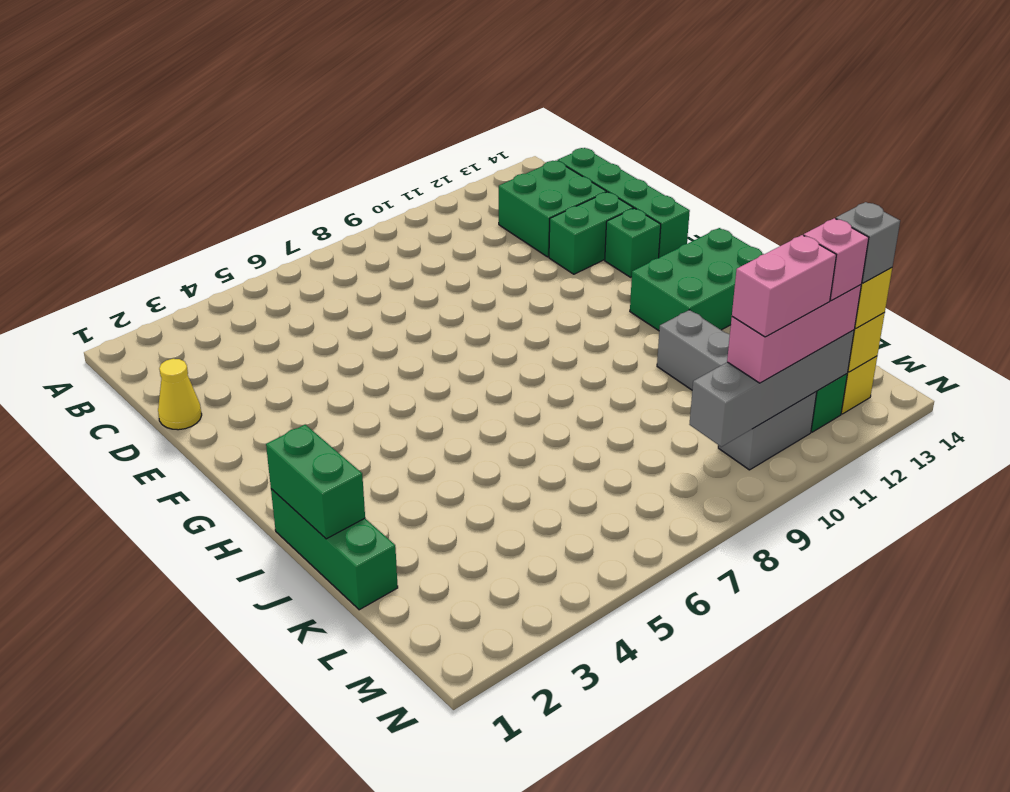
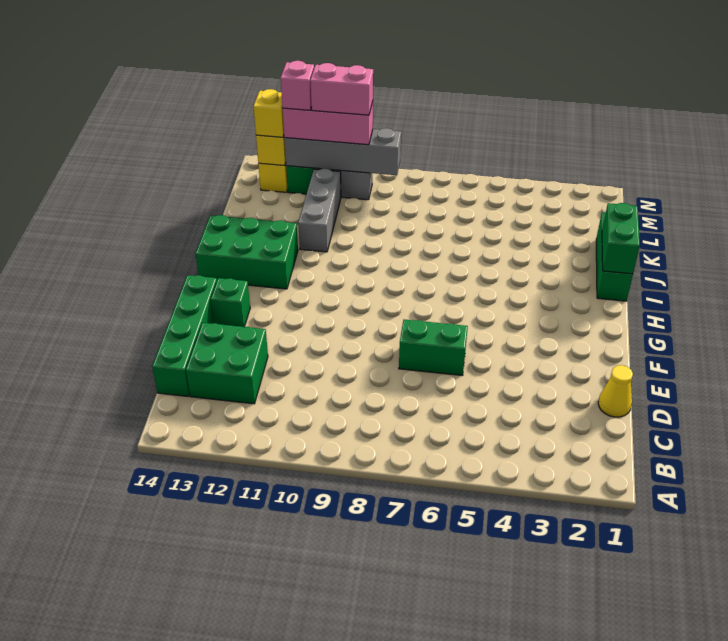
green 1x2 brick [549,192,633,274] -> green 1x2 brick moved to [399,320,468,376]
grey 1x1 brick [836,202,900,283] -> none

